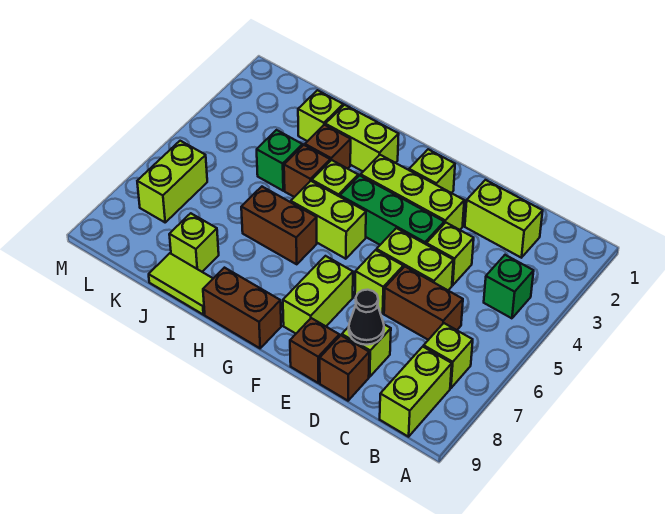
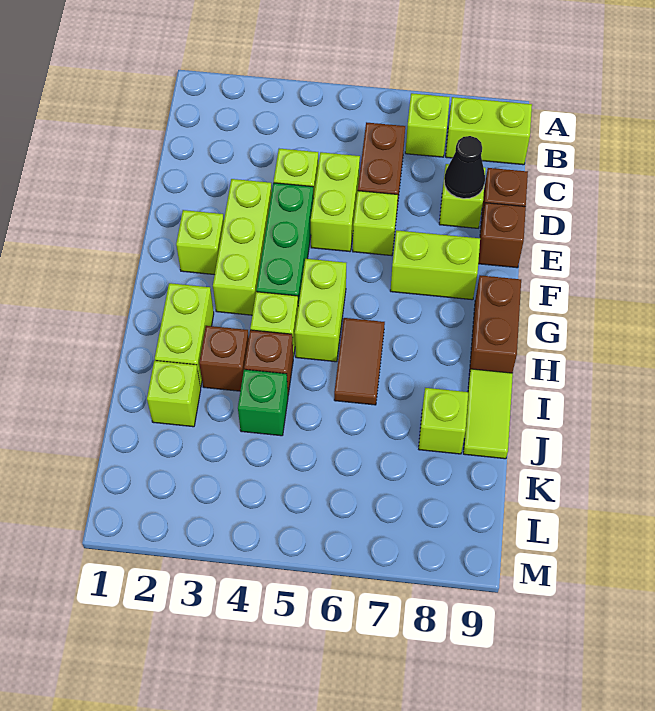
green 1x1 brick [484,255,534,318] -> none
lime 1x2 brick [465,180,543,258] -> none
brown 1x2 brick [241,187,317,264] -> brown 1x2 tile [334,318,385,405]
lime 1x2 brick [137,141,207,222] -> none

